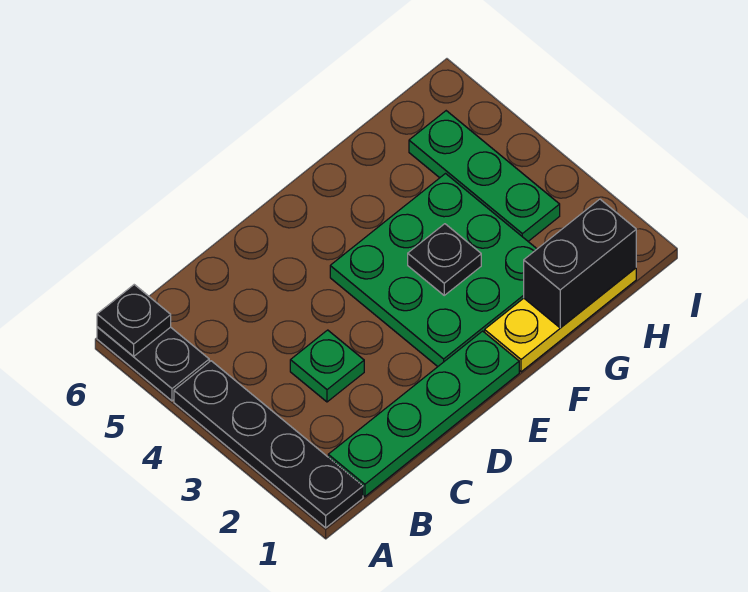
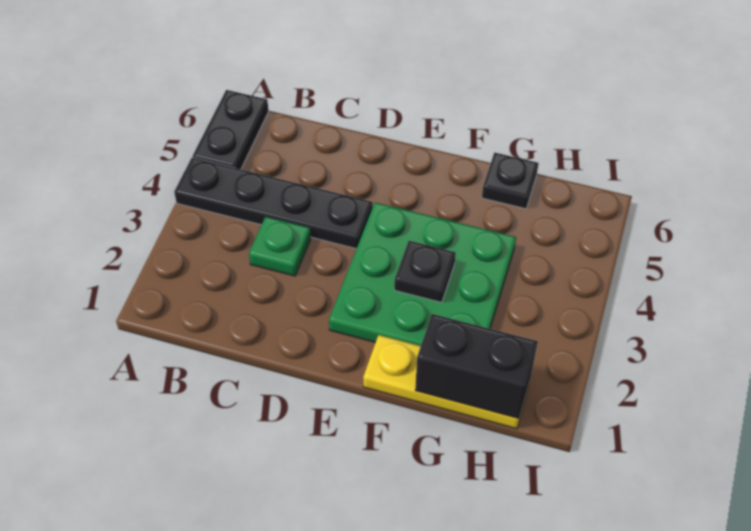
black 1x4 plate [174,361,363,528] -> black 1x4 plate turned to [174,158,373,249]
black 1x1 plate [97,285,171,357] -> black 1x1 plate moved to [482,153,539,209]
green 1x4 plate [328,331,519,497] -> none
green 1x3 plate [409,111,560,241] -> none

